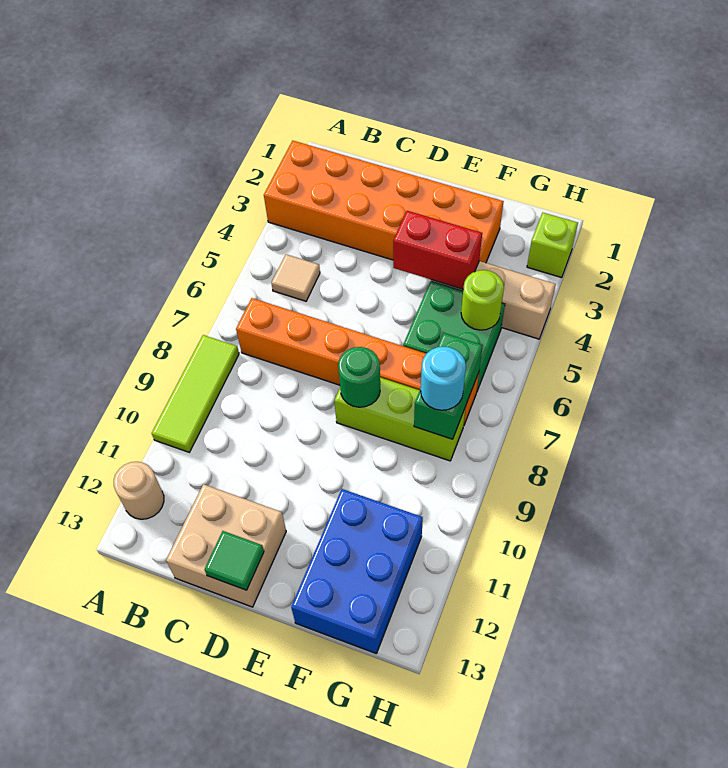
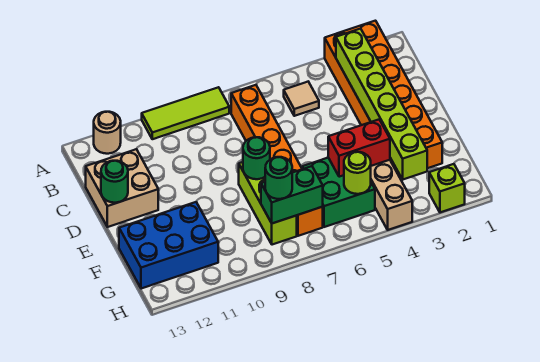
none -> lime 1x6 brick [336,29,427,179]
green 1x1 tile [205,531,264,590] -> green 1x1 round brick [101,161,128,203]
red 1x2 brick [393,211,482,289] -> red 1x2 brick turned to [328,120,390,177]
cyan 1x1 round brick [421,347,466,410] -> green 1x1 round brick [265,157,292,199]

